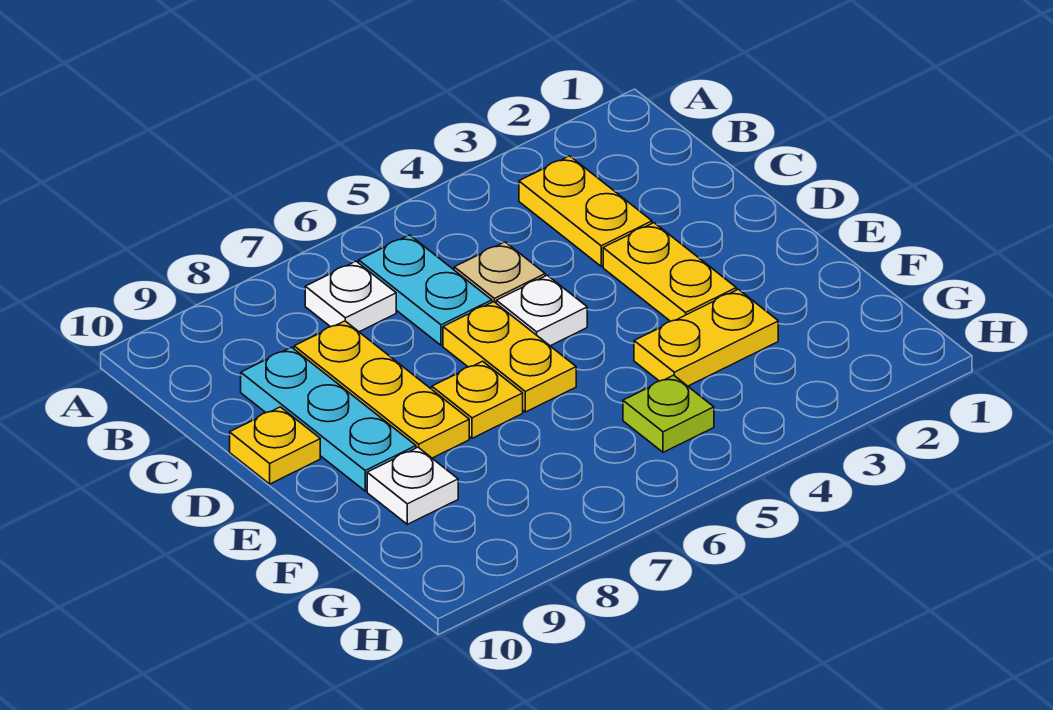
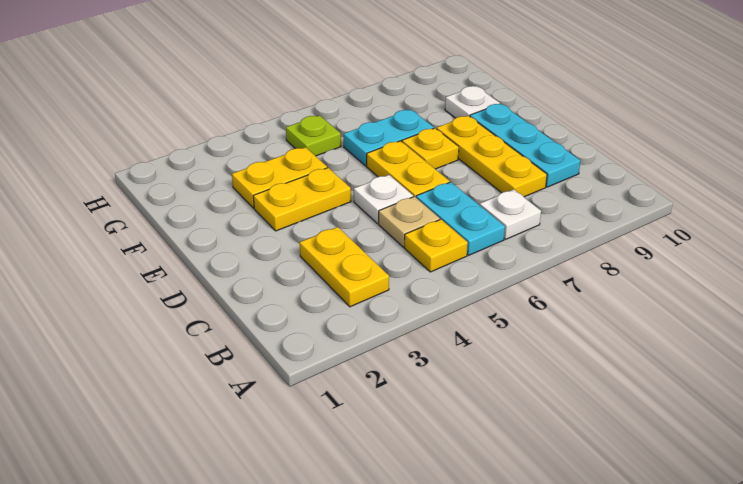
yellow 1x2 plate [603,223,736,321] -> yellow 1x2 plate turned to [253,168,351,231]
yellow 1x1 plate [230,407,320,484] -> yellow 1x1 plate moved to [405,219,468,272]
none -> cyan 1x2 plate [344,110,434,166]

